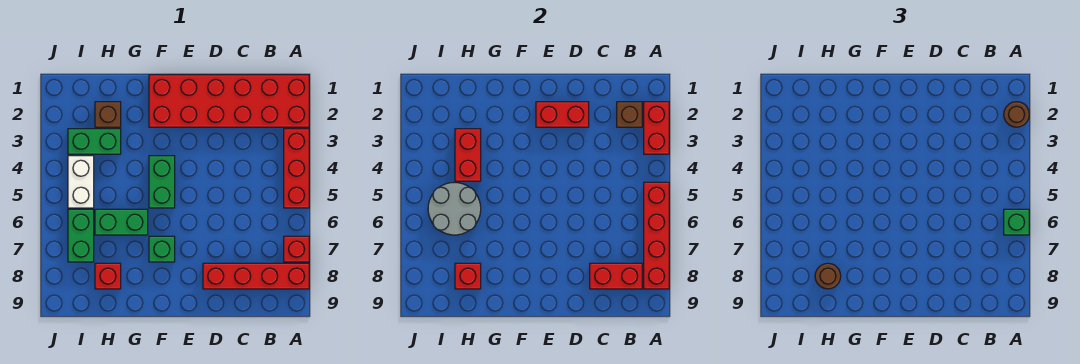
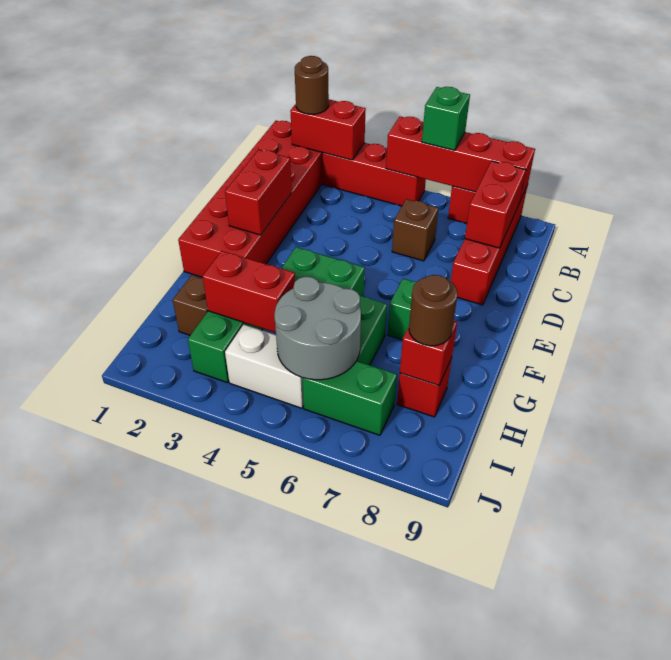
brown 1x1 brick [617,102,642,127] -> brown 1x1 brick moved to [392,199,438,261]

